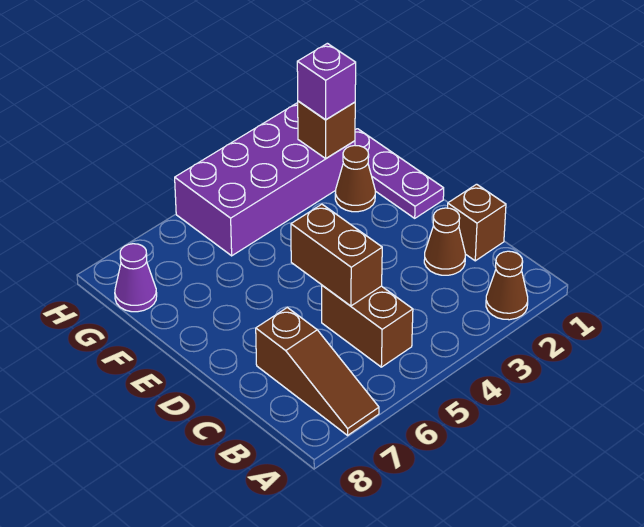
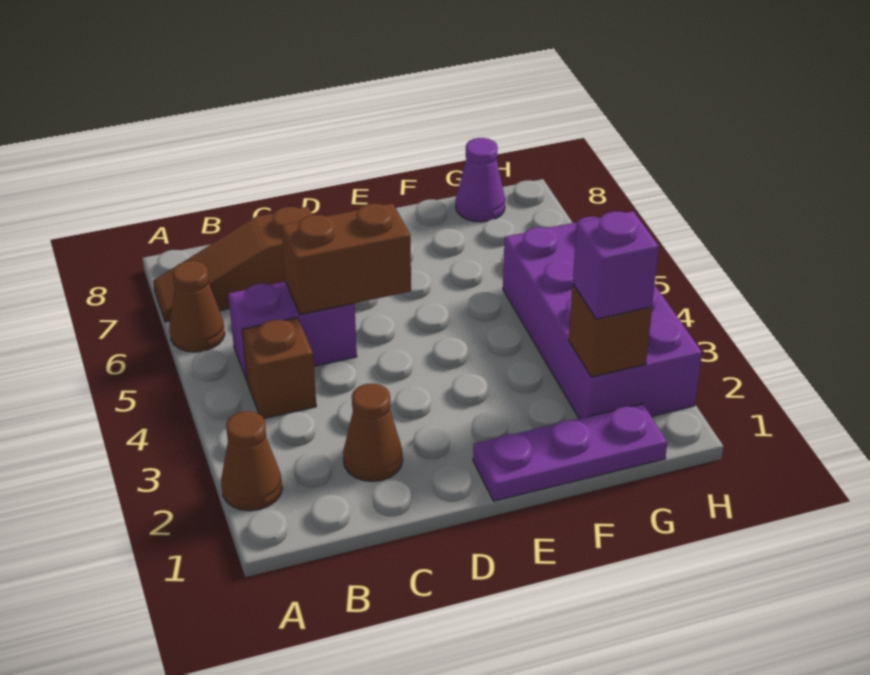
brown 1x2 brick [322,285,413,367] -> purple 1x2 brick [228,282,357,380]
brown 1x1 brick [448,184,506,261] -> brown 1x1 brick moved to [242,318,316,418]
brown 1x1 cone [335,146,375,212] -> brown 1x1 cone moved to [170,261,225,352]

